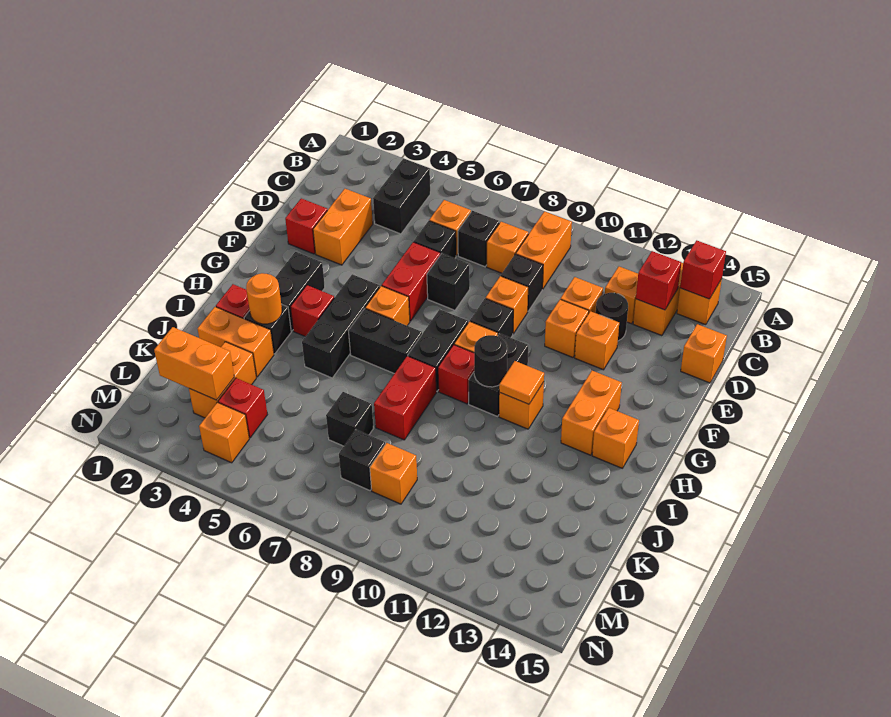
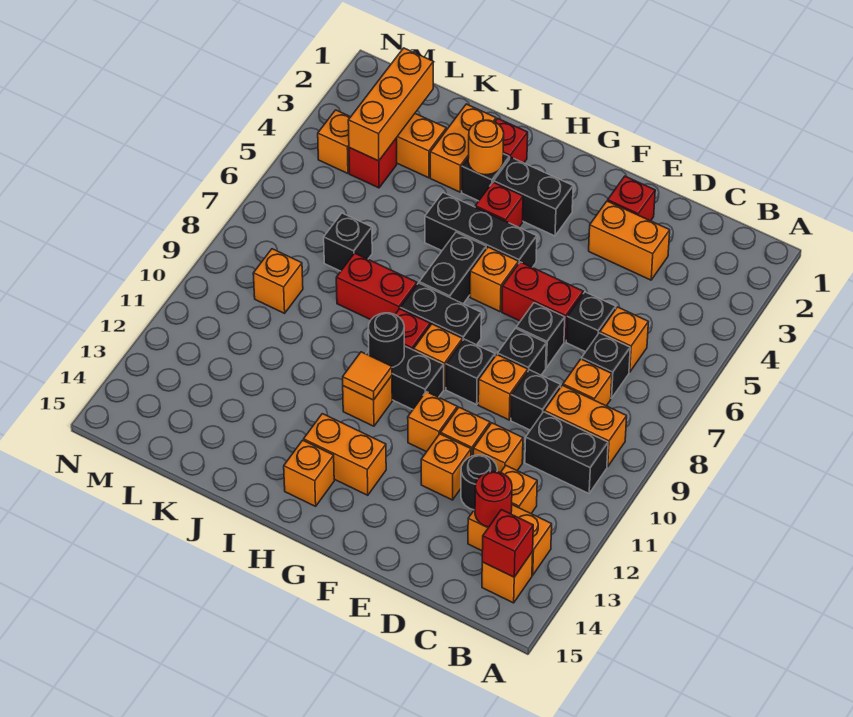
black 1x2 brick [373,158,430,234] -> black 1x2 brick moved to [525,412,608,493]
red 1x1 brick [636,251,681,310] -> red 1x1 round brick [475,472,512,527]
orange 1x1 brick [681,324,727,383] -> orange 1x1 brick moved to [408,392,457,452]
orange 1x2 brick [154,327,234,400] -> orange 1x3 brick [348,48,433,161]
black 1x1 brick [339,430,385,490] -> black 1x1 brick moved to [498,329,546,375]

